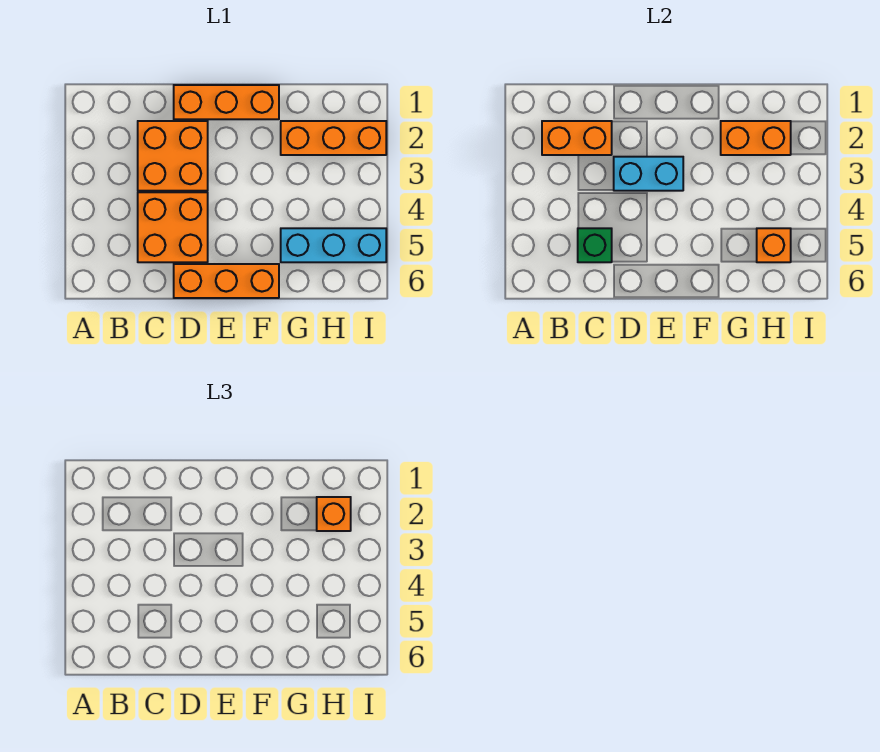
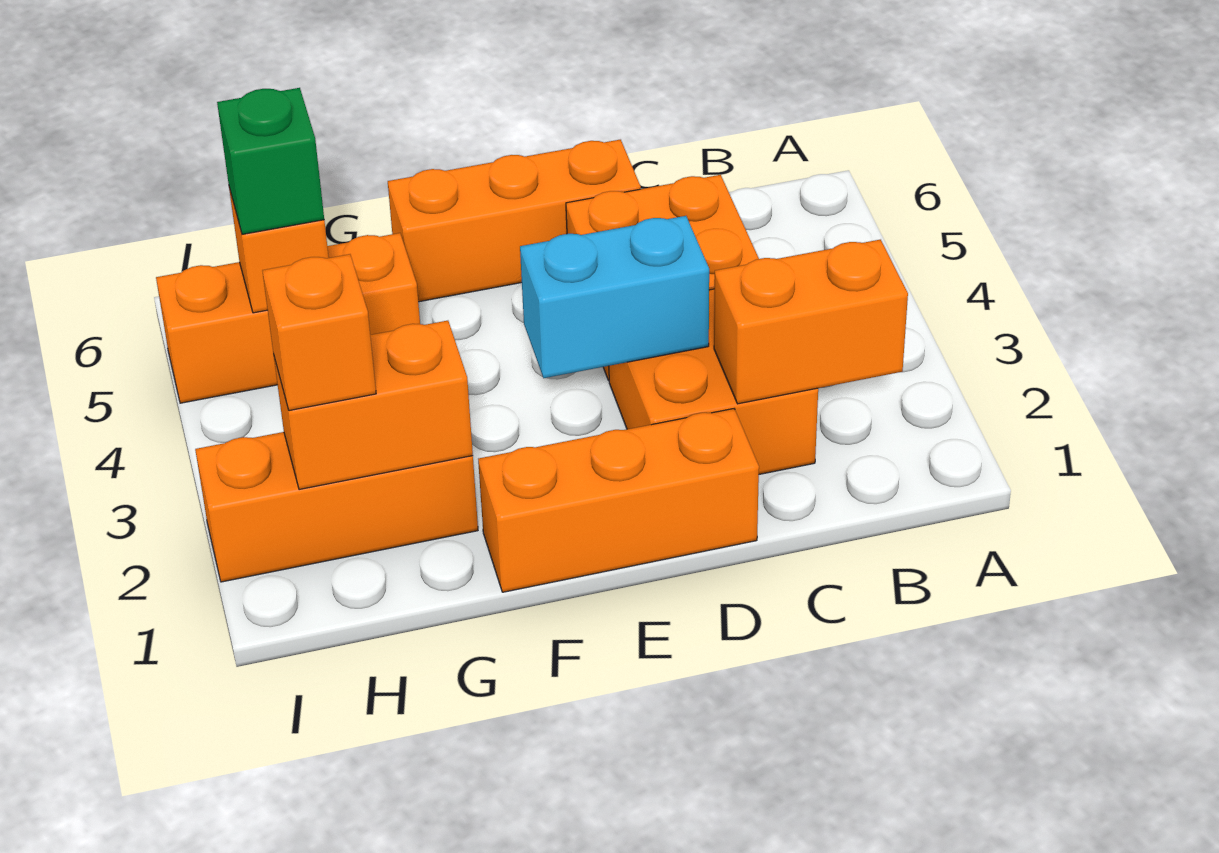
green 1x1 brick [578,228,612,262] -> green 1x1 brick moved to [217,88,324,234]
cyan 1x3 brick [281,228,386,262] -> orange 1x3 brick [156,233,420,403]

